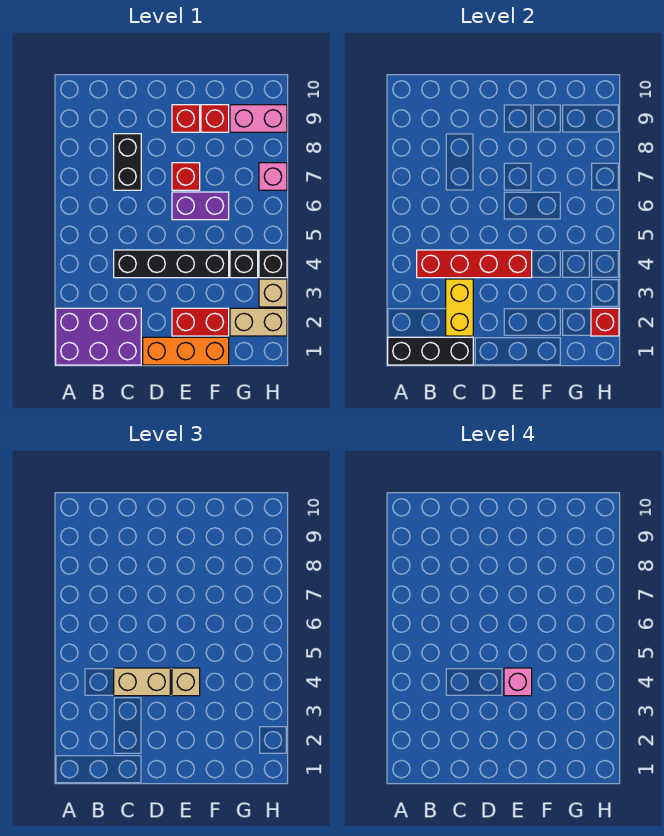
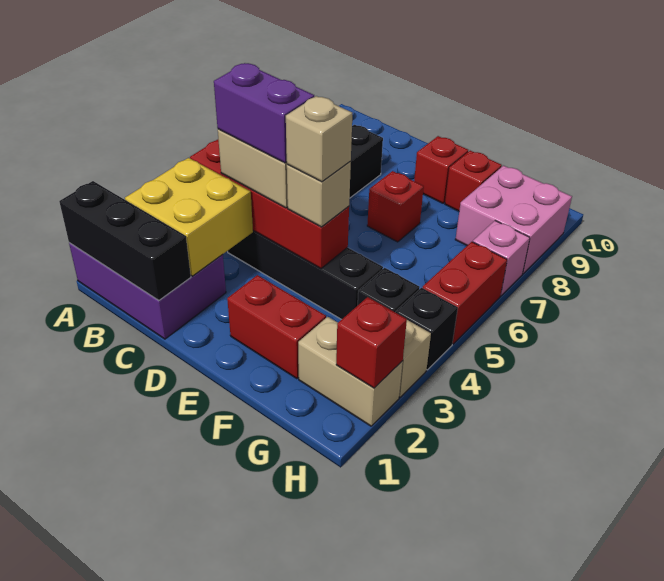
yellow 1x2 brick [446,279,473,336] -> yellow 2x2 brick [125,158,253,276]
orange 1x3 brick [143,337,229,365] -> none
pink 1x1 brick [504,668,532,696] -> tan 1x1 brick [286,96,352,182]
purple 1x2 brick [172,192,229,220] -> purple 1x2 brick moved to [214,63,314,163]
pink 1x2 brick [230,105,287,132] -> pink 2x2 brick [455,166,572,274]
none -> red 1x2 brick [423,242,507,344]

